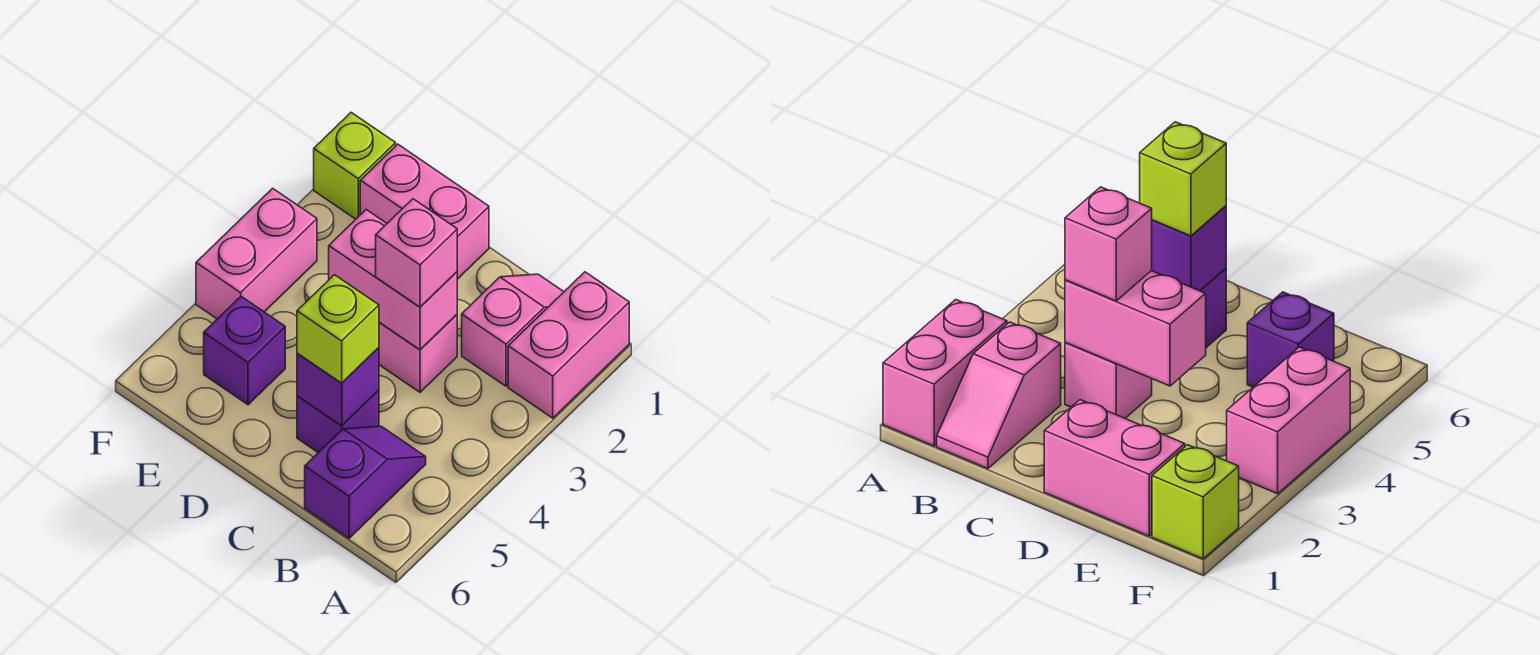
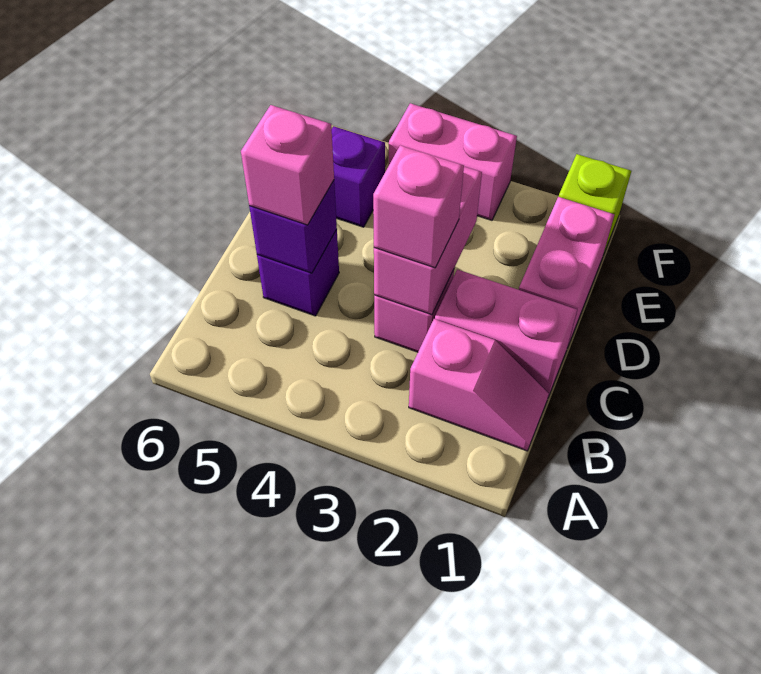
pink 1x2 brick [508,272,629,418] -> pink 1x2 brick moved to [435,269,577,397]
purple 1x2 slope [305,426,426,538] -> none
lime 1x1 brick [297,275,379,383] -> pink 1x1 brick [241,105,334,225]

